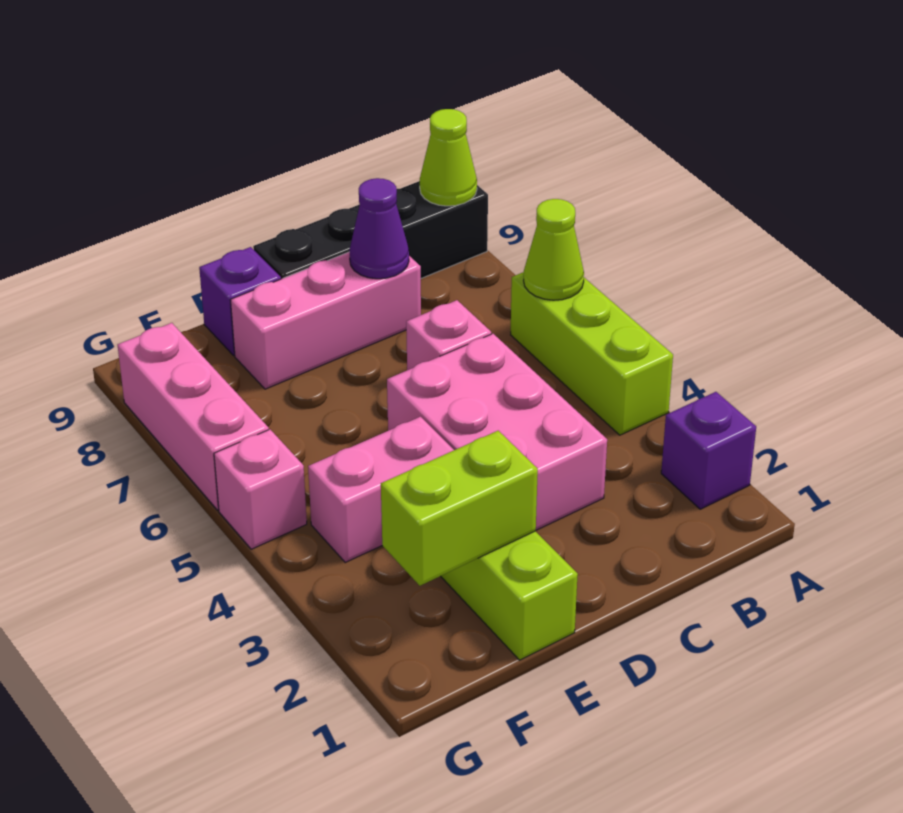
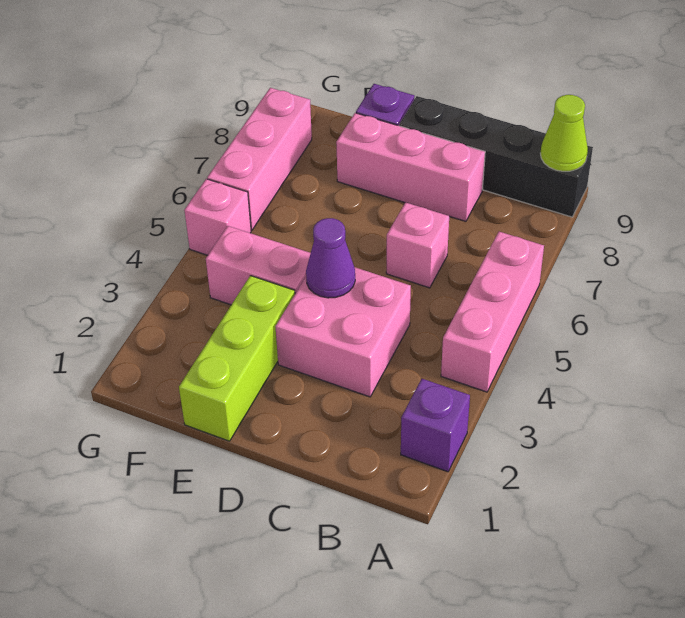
lime 1x3 brick [511,272,673,435] -> pink 1x3 brick [441,232,544,392]
lime 1x1 cone [524,199,584,300] -> none
pink 2x3 brick [387,334,607,530] -> pink 2x2 brick [275,267,411,397]
purple 1x1 cone [349,178,409,279] -> purple 1x1 cone moved to [306,218,355,298]
lime 1x2 brick [381,431,538,586] -> none

